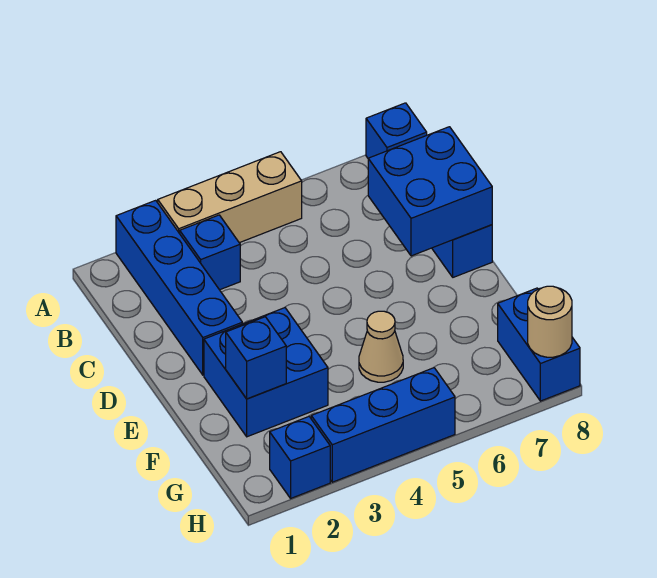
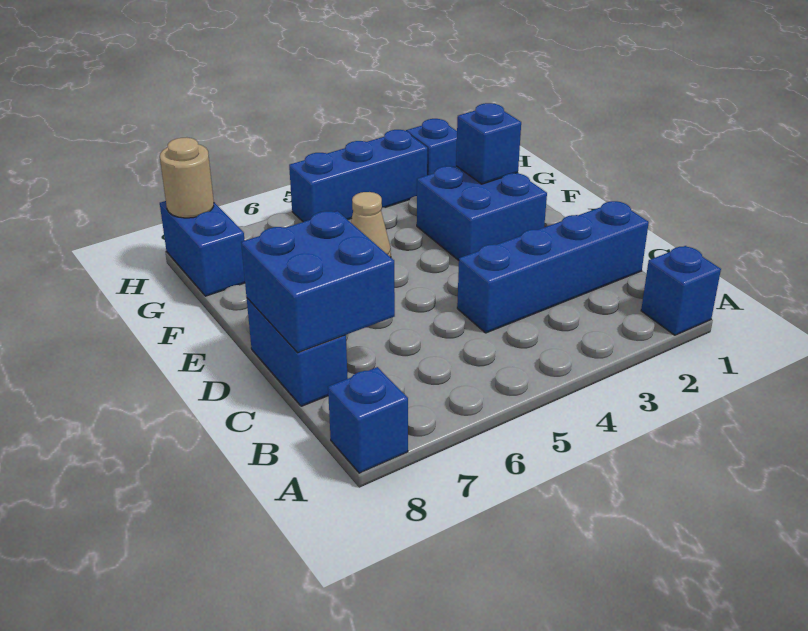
blue 1x4 brick [116,200,242,375] -> blue 1x4 brick turned to [457,201,649,333]
tan 1x3 brick [158,152,302,243] -> none
blue 1x1 brick [180,215,240,290] -> blue 1x1 brick moved to [641,246,721,335]

